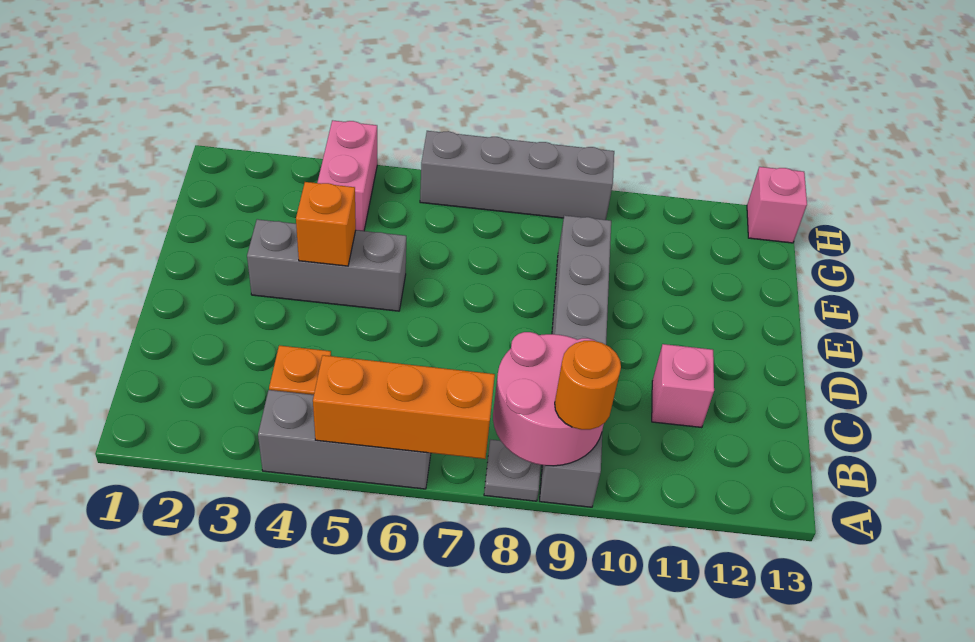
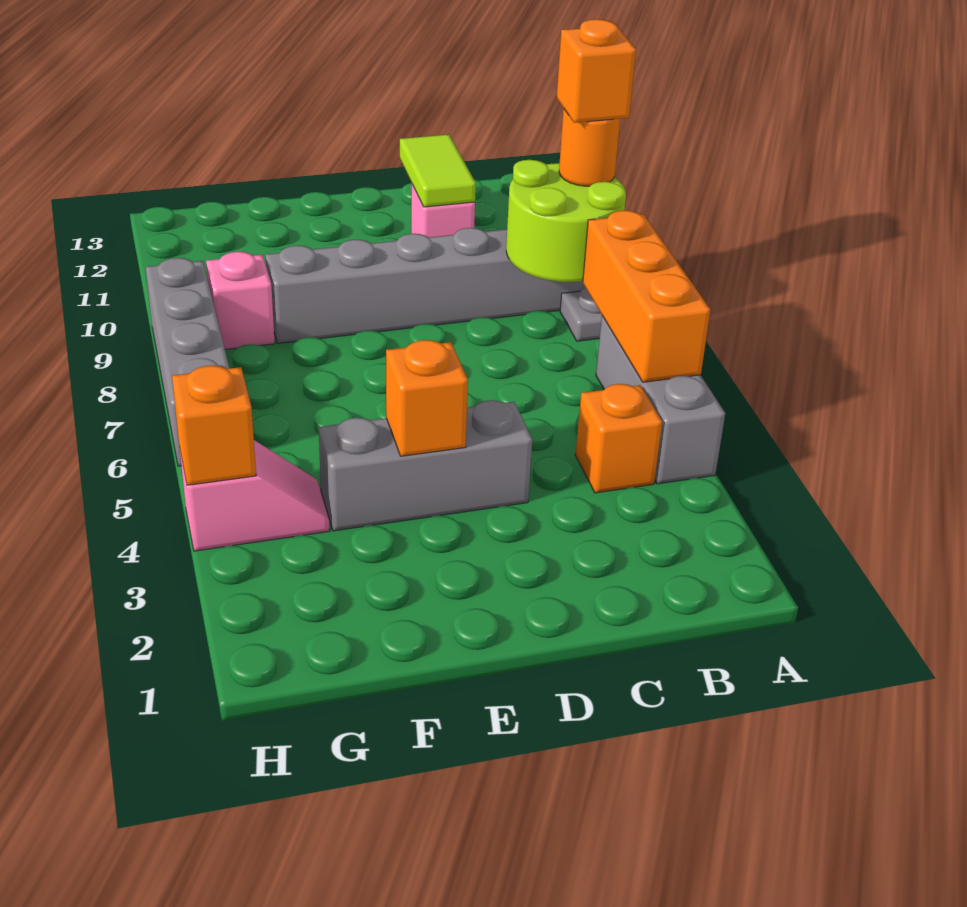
pink 2x2 round brick [493,332,604,466] -> lime 2x2 round brick [506,160,626,282]
none -> orange 1x1 brick [556,19,636,123]
none -> lime 1x2 tile [400,134,476,207]
grey 1x3 brick [247,219,406,311] -> grey 1x3 brick turned to [319,400,532,531]
pink 1x2 brick [317,120,377,231] -> pink 1x2 slope [180,440,330,551]
none -> orange 1x1 brick [172,365,256,485]
pink 1x1 brick [747,167,807,243] -> pink 1x1 brick moved to [206,252,275,350]

